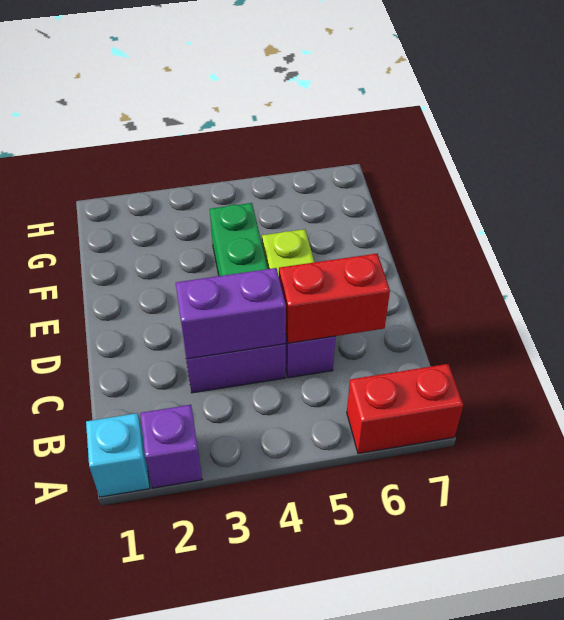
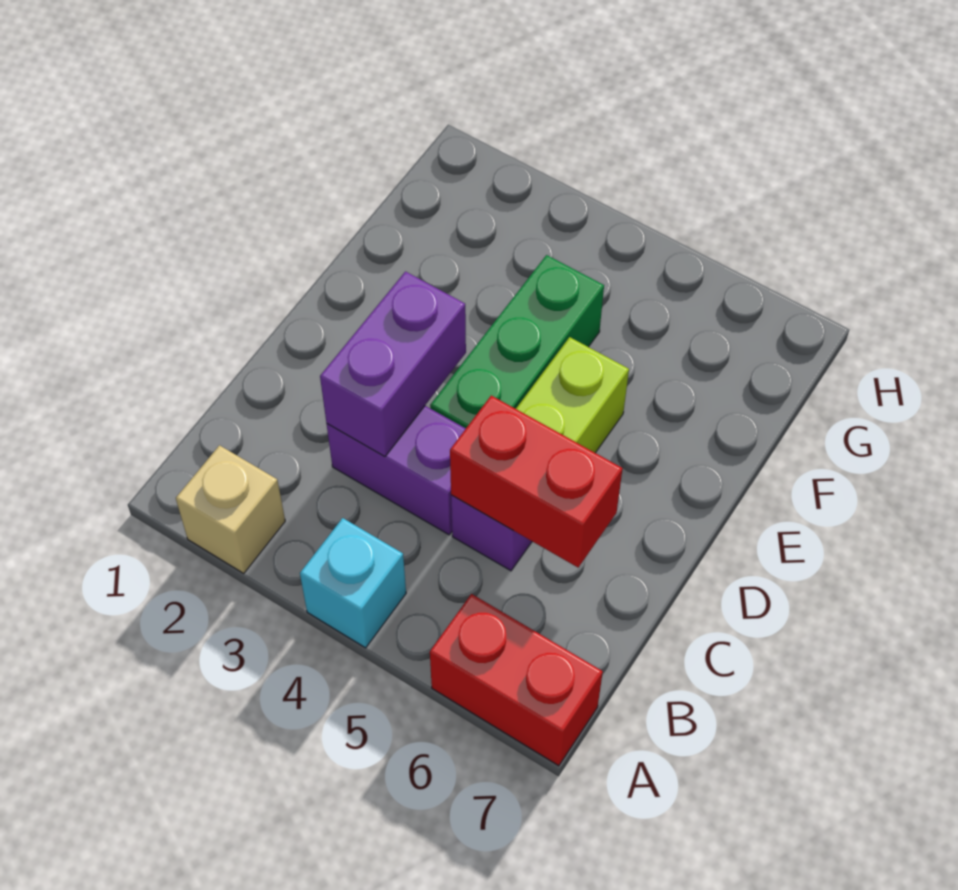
cyan 1x1 brick [86,413,150,497] -> cyan 1x1 brick moved to [300,518,406,648]
purple 1x1 brick [140,405,202,488] -> tan 1x1 brick [176,445,285,573]
purple 1x2 brick [176,268,286,359] -> purple 1x2 brick turned to [320,272,466,457]

